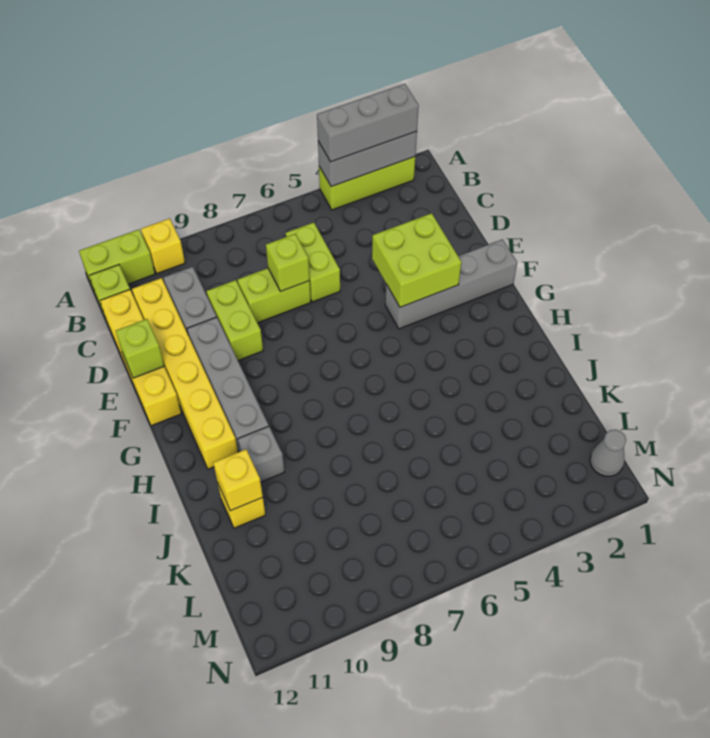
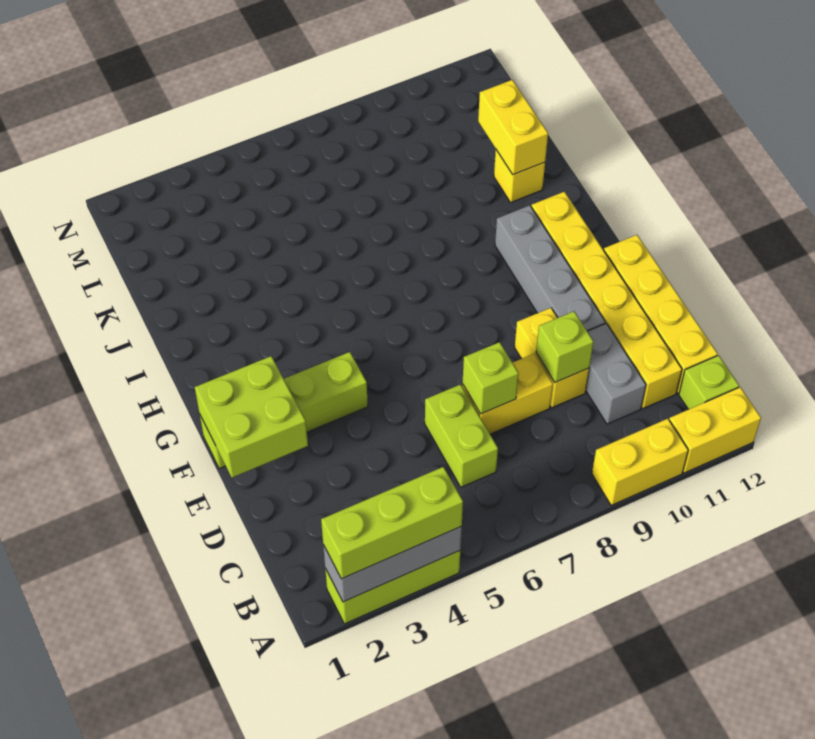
grey 1x3 brick [317,84,419,162] -> lime 1x3 brick [321,467,463,579]
yellow 1x1 brick [141,218,185,274] -> yellow 1x2 brick [592,419,688,505]
lime 1x2 brick [79,229,155,293] -> yellow 1x2 brick [669,387,761,473]
lime 1x2 brick [238,268,311,323] -> yellow 1x2 brick [462,354,553,434]
lime 1x2 brick [206,280,263,360] -> yellow 1x2 brick [515,308,589,408]
lime 2x2 brick [372,213,461,307] -> lime 2x2 brick moved to [195,356,308,478]
lime 1x1 brick [116,319,164,378] -> lime 1x1 brick moved to [536,311,593,382]
grey 1x4 brick [385,239,517,329] -> lime 1x4 brick [200,352,368,469]
grey 1x1 brick [238,426,284,482] -> none
yellow 1x1 brick [213,449,263,511] -> yellow 1x2 brick [478,80,548,175]
grey 1x1 cone [590,430,626,476] -> none

